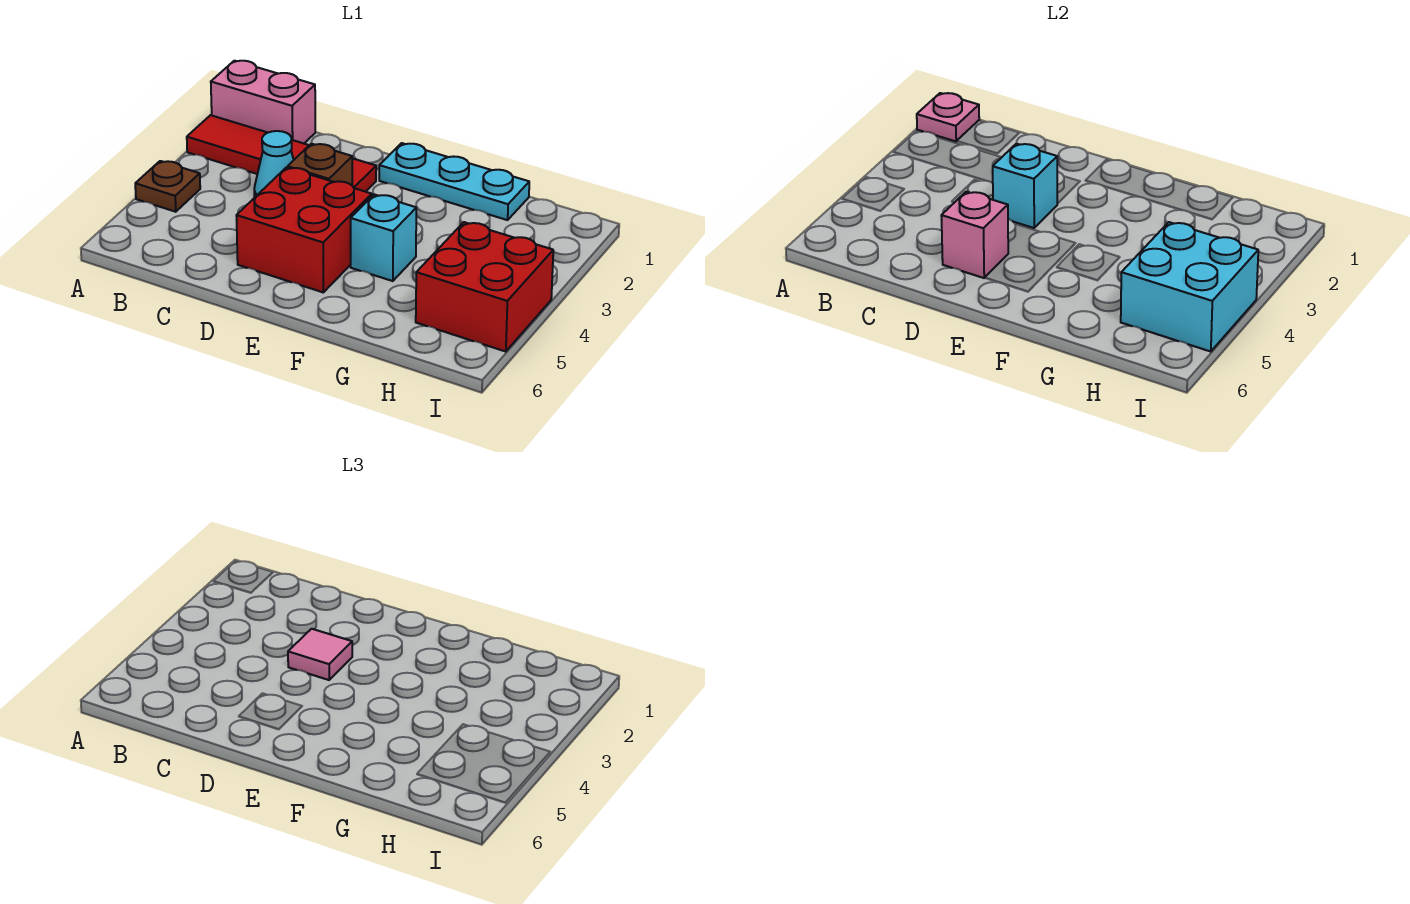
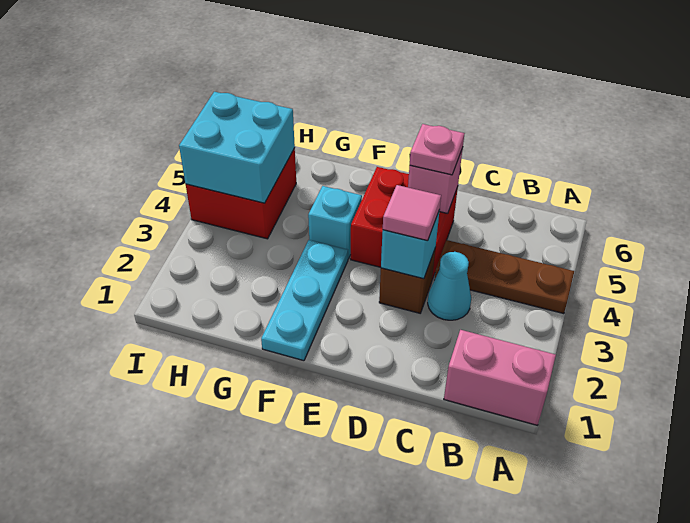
pink 1x1 plate [917,93,979,141] -> pink 1x1 plate moved to [410,124,465,175]
red 1x4 tile [187,115,376,192] -> none
brown 1x1 plate [135,161,200,212] -> brown 1x3 plate [435,240,574,314]
cyan 1x3 plate [379,143,529,220] -> cyan 1x3 plate turned to [261,240,348,361]

